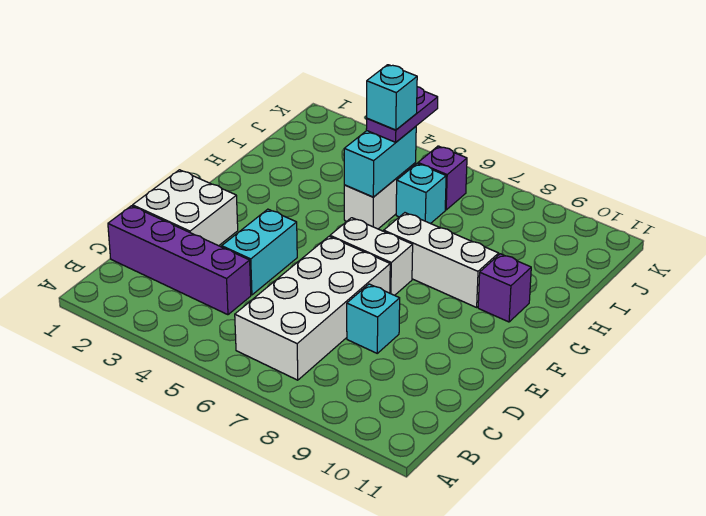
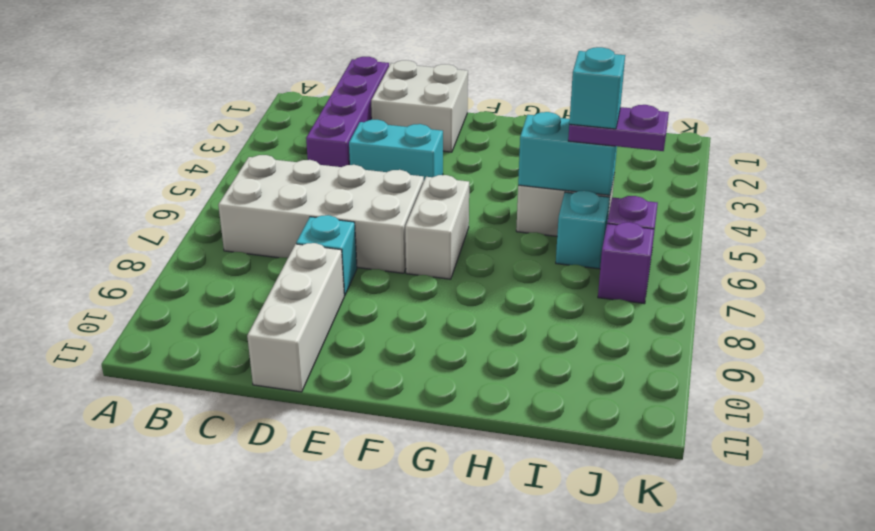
white 1x3 brick [384,213,499,307] -> white 1x3 brick moved to [247,243,344,392]
purple 1x1 brick [478,254,531,322] -> purple 1x1 brick moved to [598,222,654,304]

